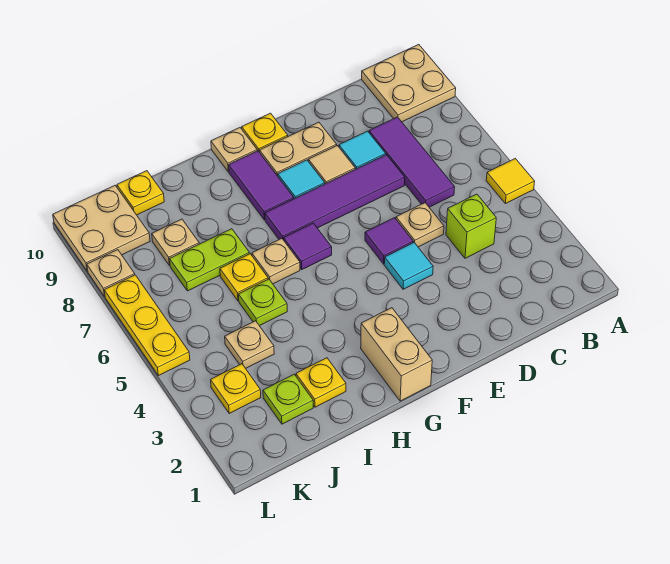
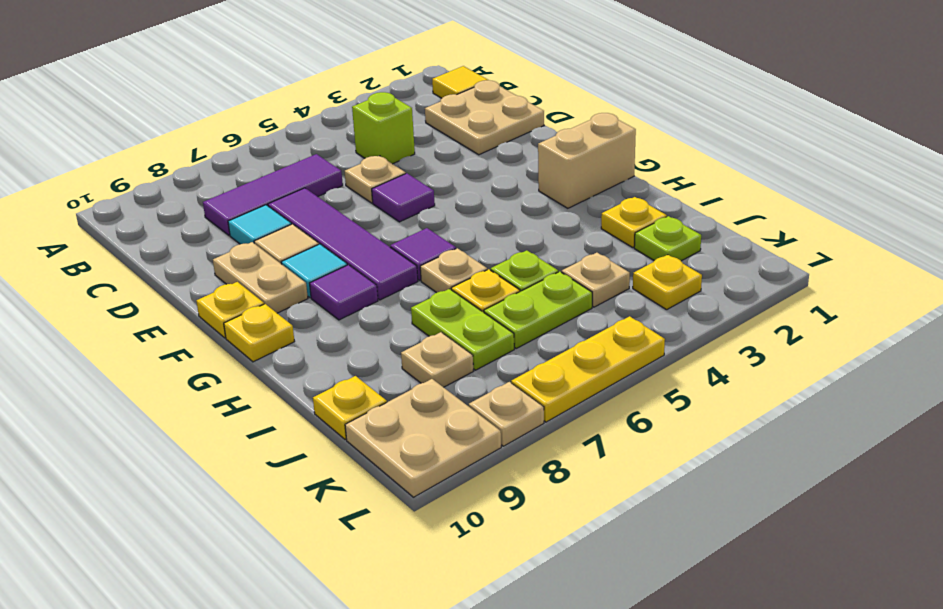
yellow 1x1 tile [486,159,535,204] -> yellow 1x1 tile moved to [432,66,488,98]
tan 2x2 plate [362,45,456,122] -> tan 2x2 plate moved to [425,80,544,155]
cyan 1x1 tile [384,242,433,289] -> none
purple 1x2 tile [229,151,294,220] -> purple 1x1 tile [310,265,378,320]
tan 1x1 plate [211,128,257,172] -> yellow 1x1 plate [224,304,295,362]
none -> lime 1x2 plate [484,272,592,348]

